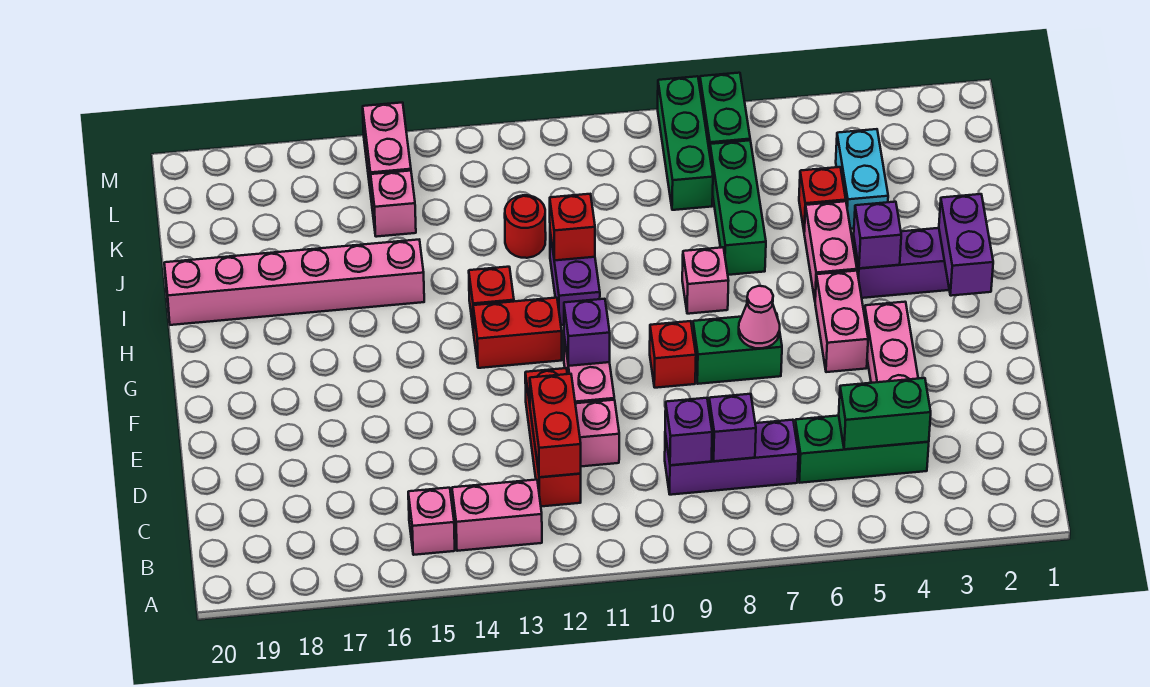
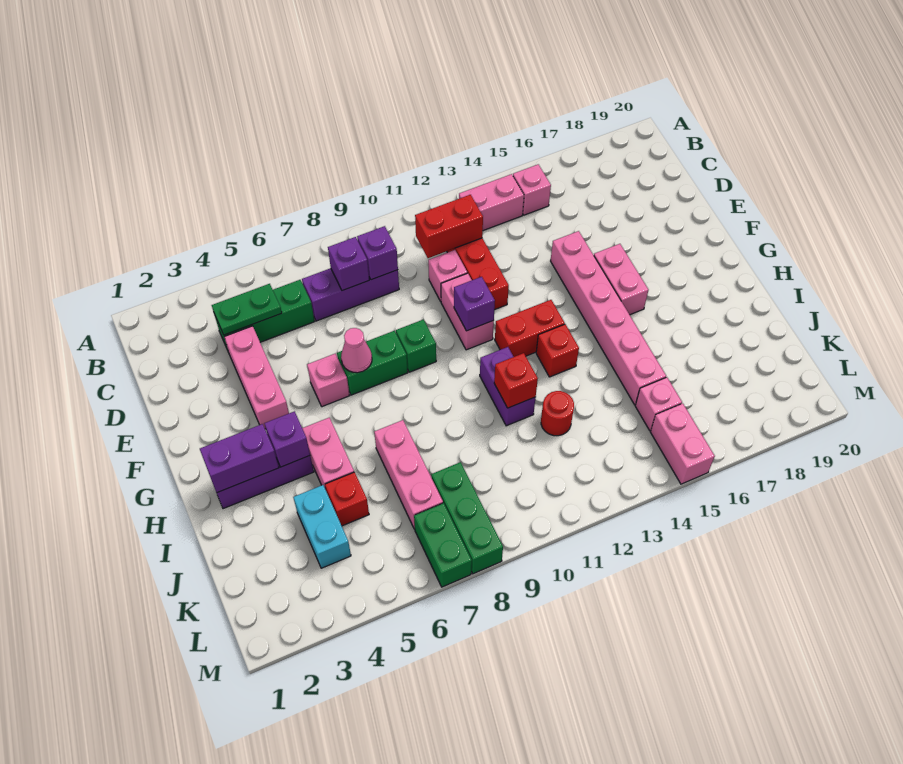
green 1x2 brick [839,378,931,449] -> green 1x2 plate [212,284,282,335]
red 1x2 brick [530,374,581,477] -> red 1x2 brick turned to [415,195,483,258]
pink 1x2 brick [815,271,868,372] -> pink 1x2 brick moved to [594,244,649,315]
red 1x1 brick [650,321,696,388] -> green 1x1 brick [396,319,436,372]
purple 1x2 brick [939,194,993,296] -> purple 1x2 brick turned to [200,424,279,493]
pink 1x1 brick [682,247,728,314] -> pink 1x1 brick moved to [307,354,350,407]
green 1x3 brick [710,140,766,275] -> pink 1x3 brick [374,420,443,529]
pink 1x6 brick [164,240,424,325] -> pink 1x6 brick turned to [551,231,666,405]

